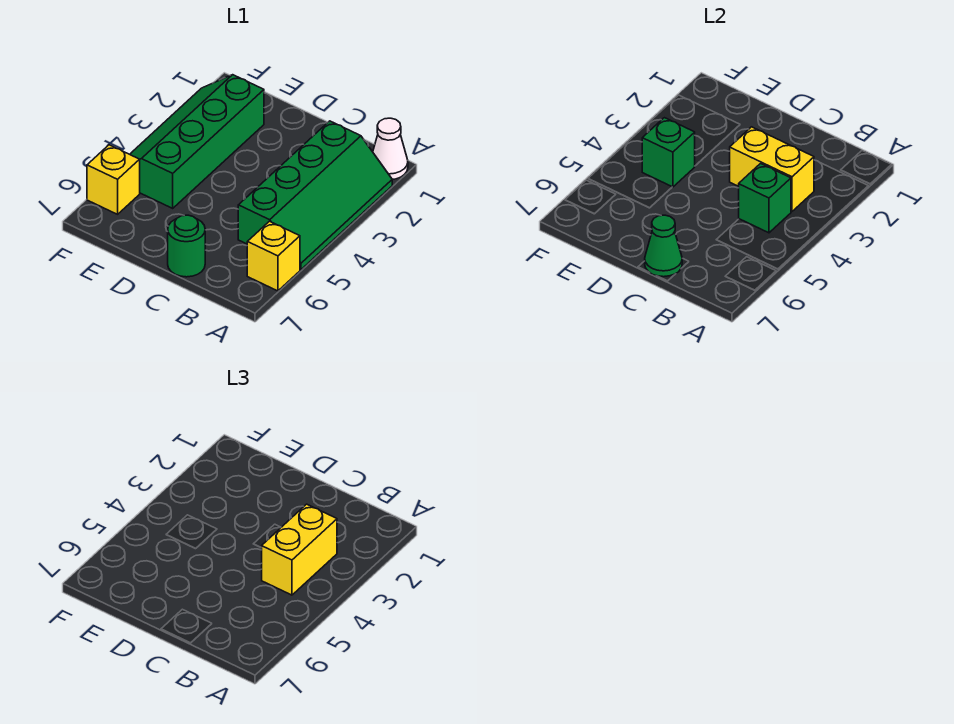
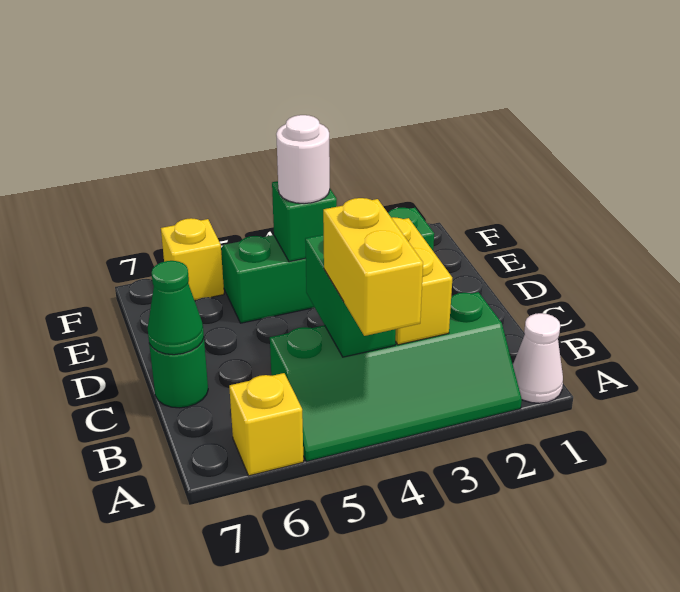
yellow 1x2 brick [262,504,337,595] -> yellow 1x2 brick turned to [323,198,423,336]
green 1x1 brick [739,164,791,233] -> green 1x2 brick [305,235,396,357]
none -> white 1x1 round brick [276,115,330,204]

